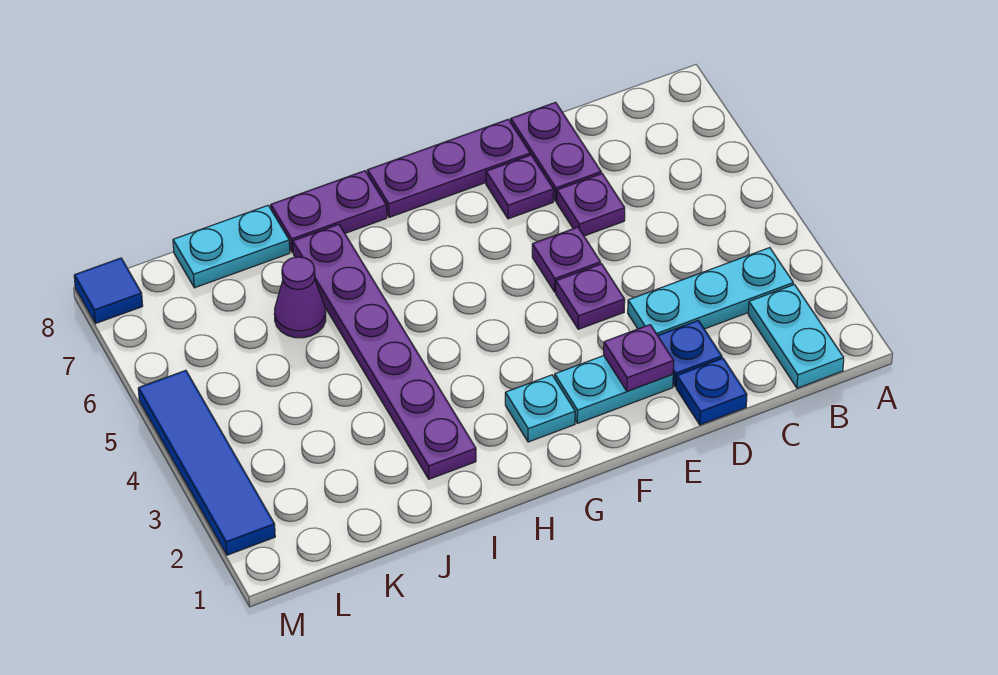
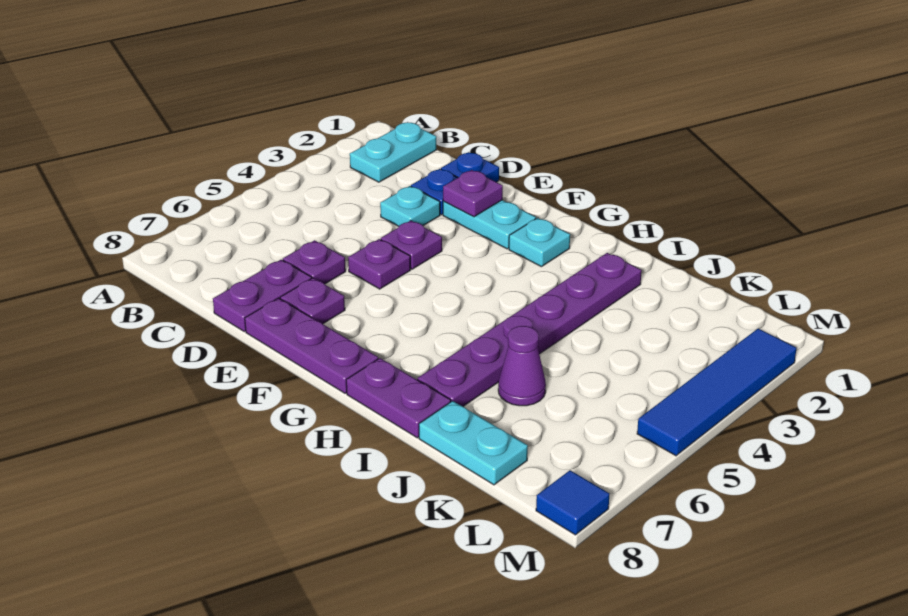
cyan 1x3 plate [628,248,793,335] -> cyan 1x1 plate [380,186,440,226]

